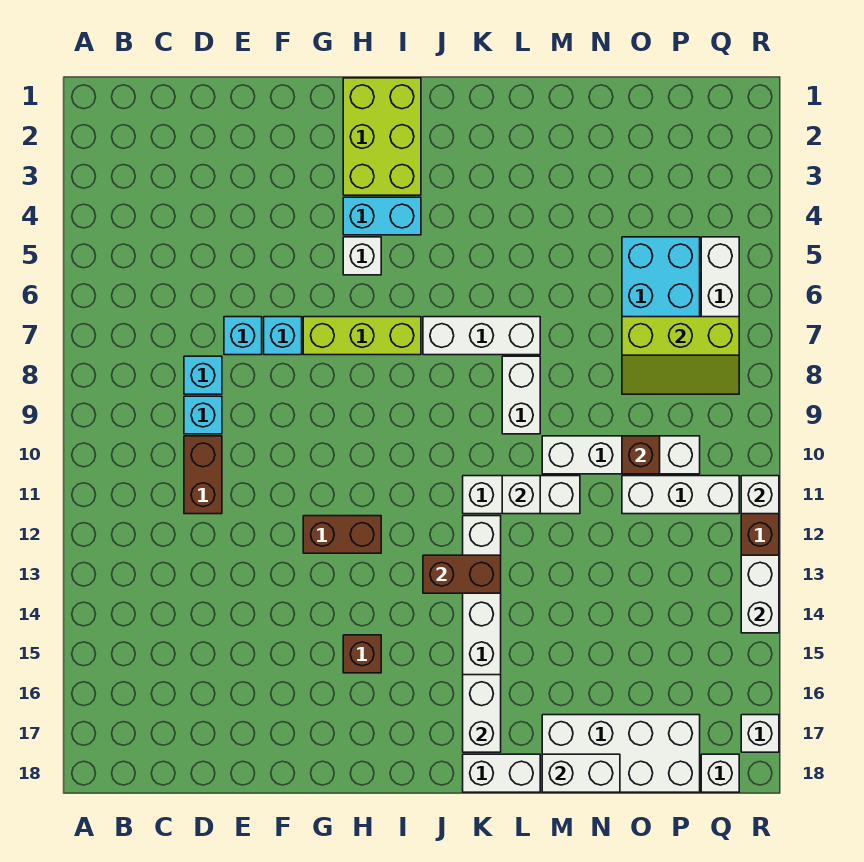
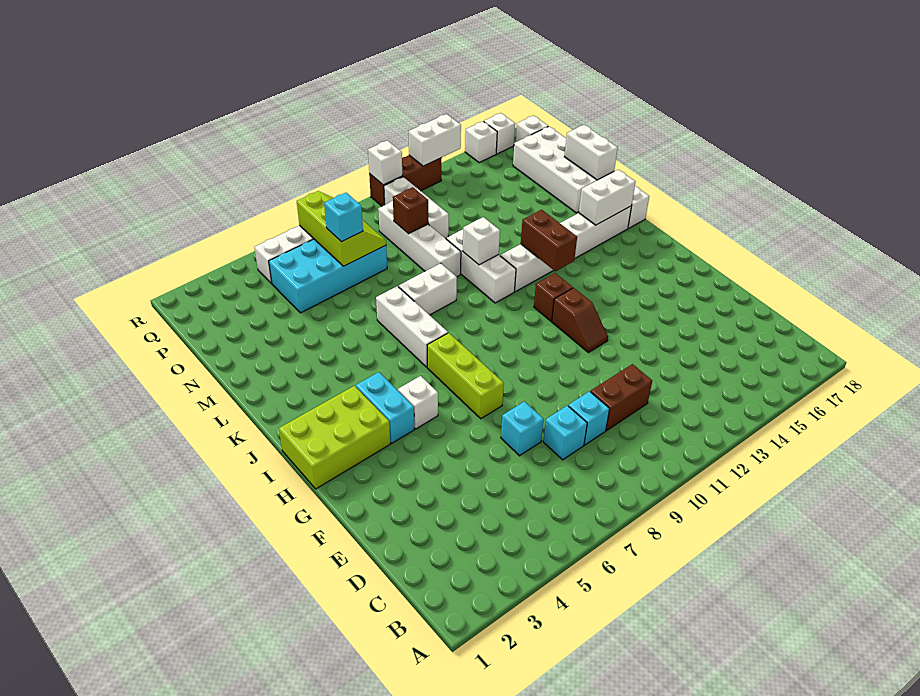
cyan 1x1 brick [264,317,302,355] -> cyan 1x1 brick moved to [324,193,363,242]
brown 1x2 brick [303,516,381,553] -> brown 1x2 slope [552,288,608,353]
brown 1x1 brick [343,635,381,673] -> brown 1x1 brick moved to [534,273,573,321]
none -> white 1x1 brick [465,121,497,163]

